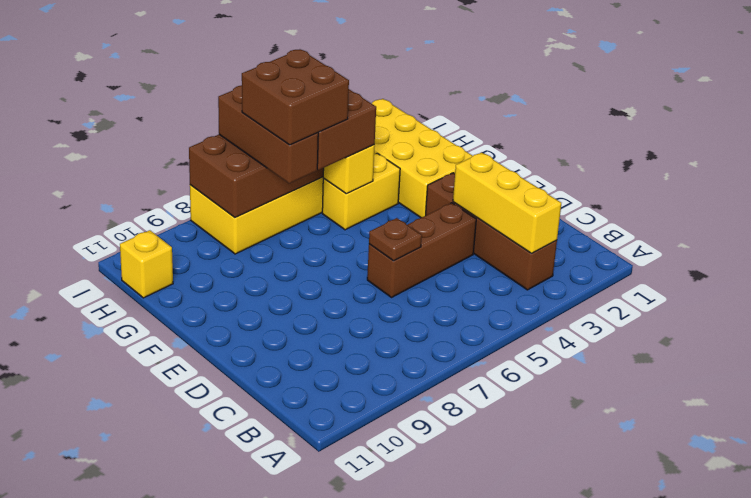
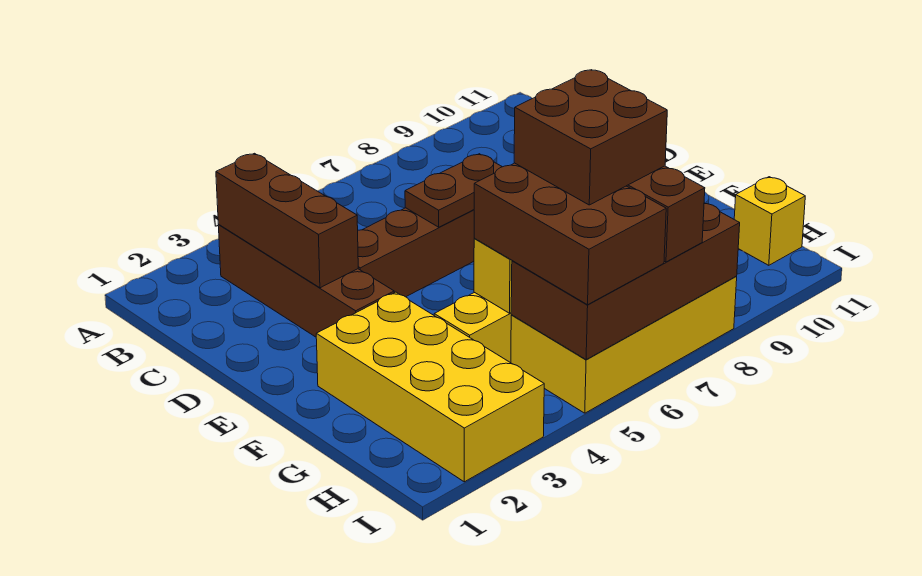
yellow 1x3 brick [453,152,561,254] -> brown 1x3 brick [216,153,358,288]
brown 1x1 plate [369,218,422,261] -> brown 1x2 plate [405,154,502,227]

